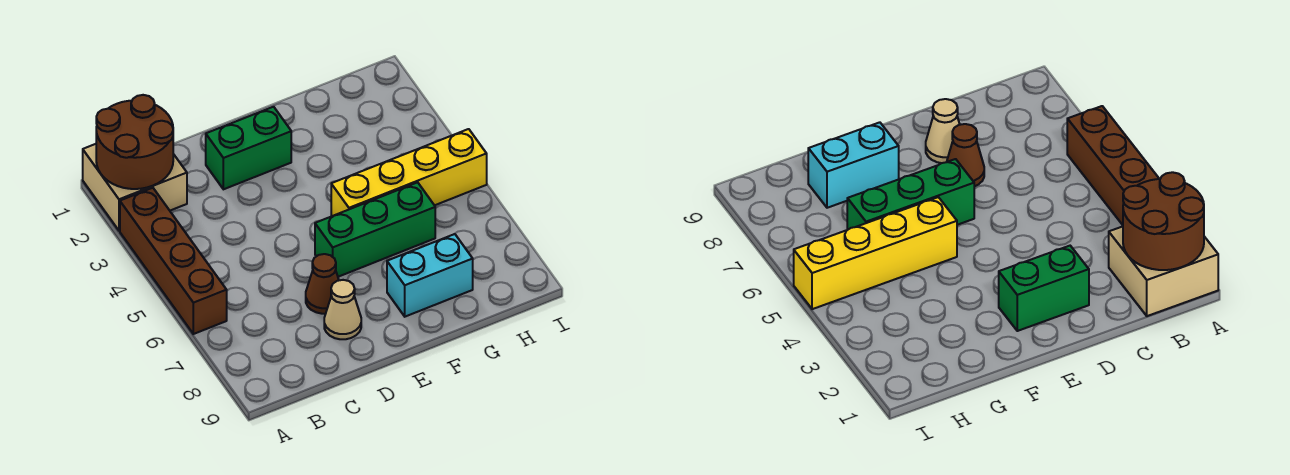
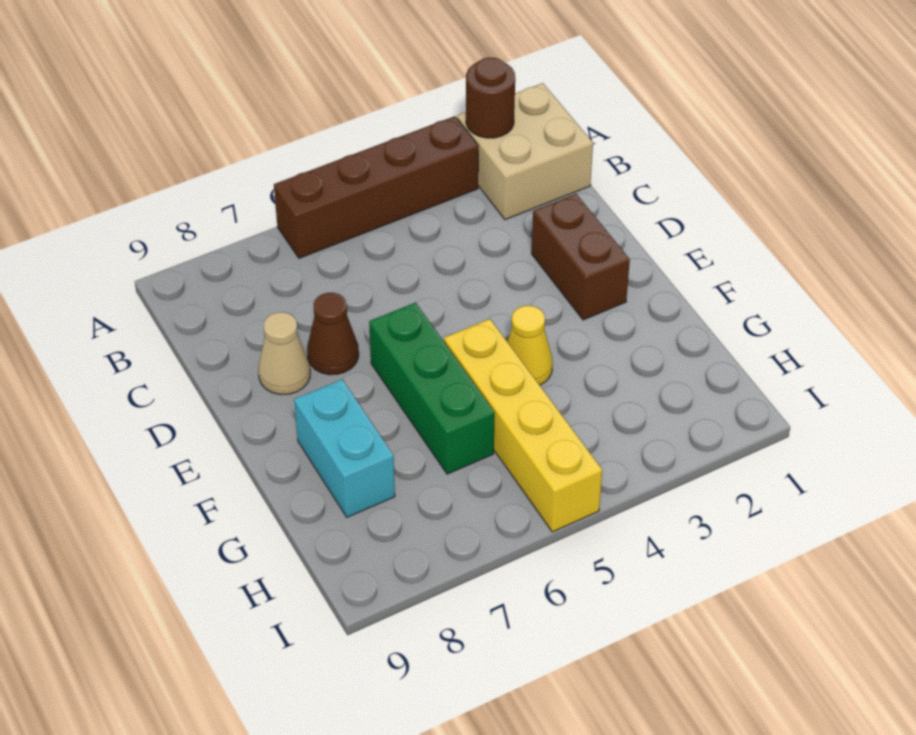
brown 2x2 round brick [96,95,173,189] -> brown 1x1 round brick [466,58,515,138]
green 1x2 brick [206,107,291,189] -> brown 1x2 brick [532,194,630,320]
none -> yellow 1x1 cone [507,306,553,385]

